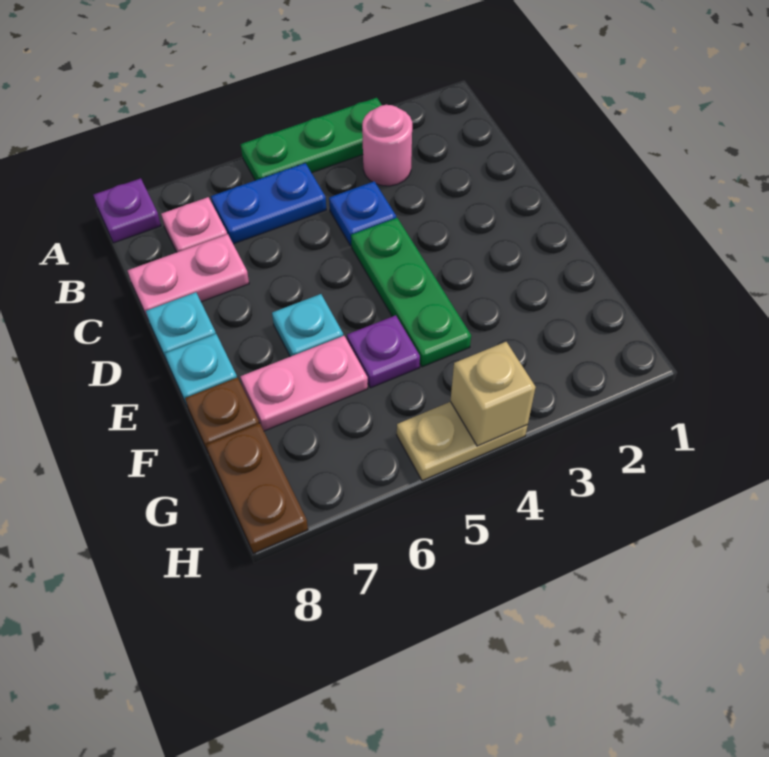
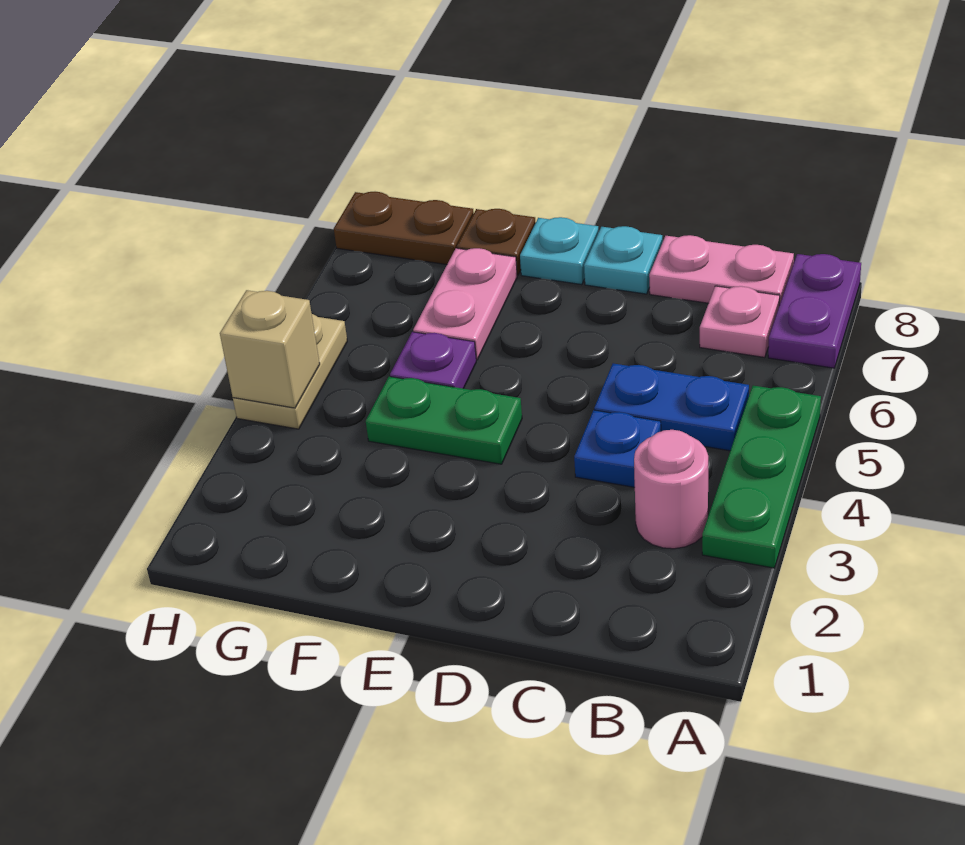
purple 1x1 plate [93,178,161,243] -> purple 1x2 plate [768,254,861,368]
blue 1x2 plate [211,163,326,244] -> blue 1x2 plate turned to [594,363,749,451]
pink 1x2 plate [128,234,249,319] -> pink 1x2 plate turned to [649,235,794,305]
green 1x3 plate [351,218,471,367] -> green 1x2 plate [366,377,522,464]
cyan 1x1 plate [272,294,343,357] -> none

